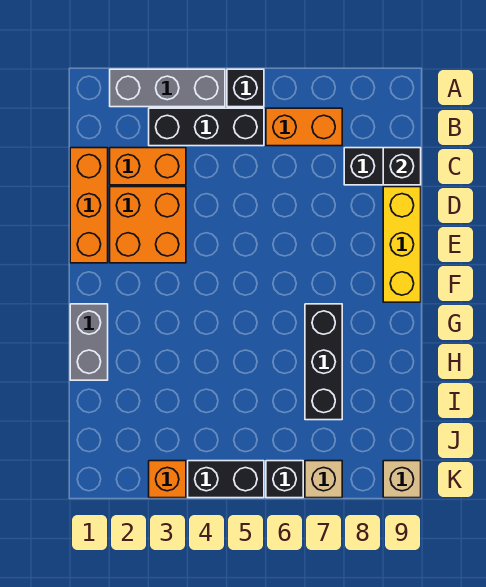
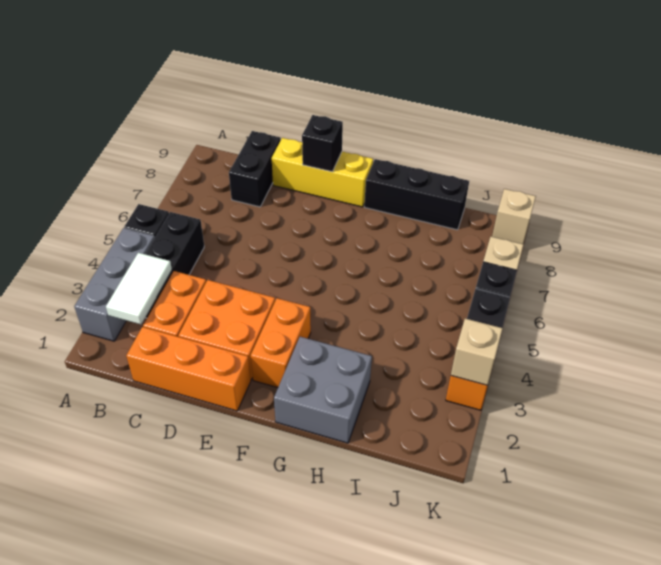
none -> white 1x2 tile [106,253,172,324]
orange 1x2 brick [266,108,342,146] -> orange 1x2 brick moved to [251,298,311,388]
black 1x1 brick [383,148,421,185] -> black 1x1 brick moved to [302,115,343,172]
grey 1x2 brick [70,304,108,380] -> grey 2x2 brick [274,337,372,443]
black 1x3 brick [305,304,342,420] -> black 1x3 brick moved to [364,159,469,230]
none -> tan 1x1 brick [451,319,503,386]

